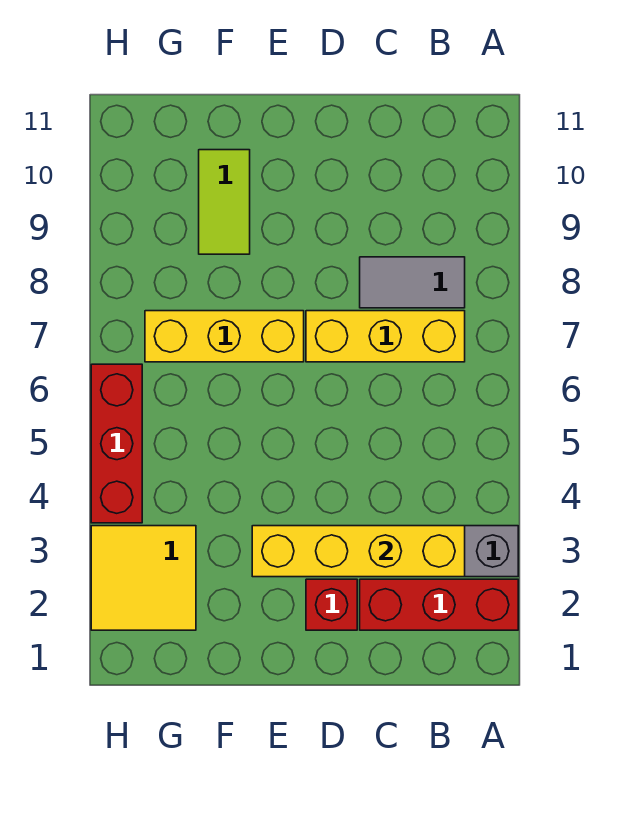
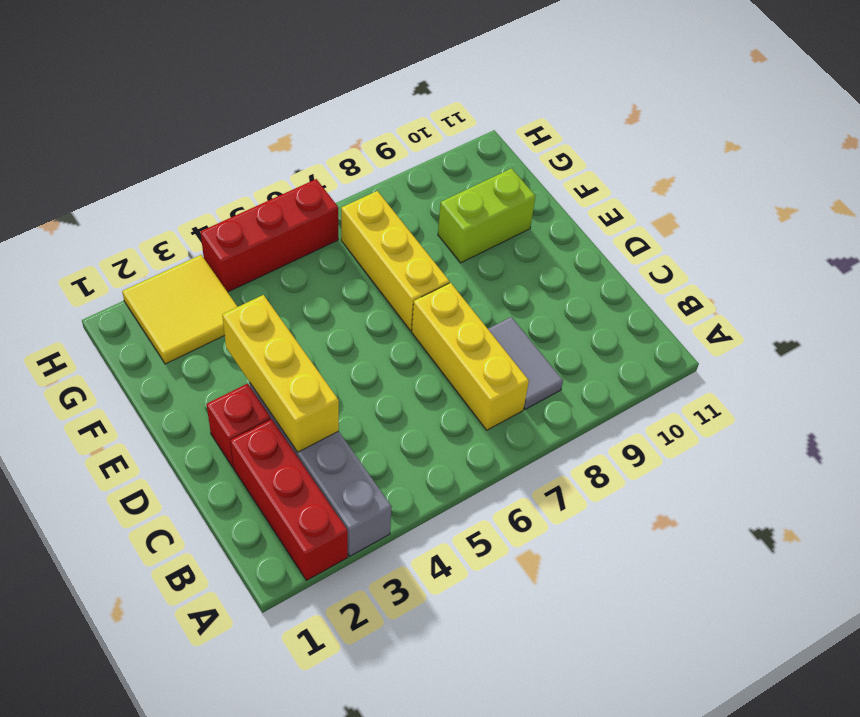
yellow 1x4 brick [252,526,465,577] -> yellow 1x3 brick [222,295,339,452]
lime 1x2 tile [199,150,250,254] -> lime 1x2 brick [438,168,536,263]

